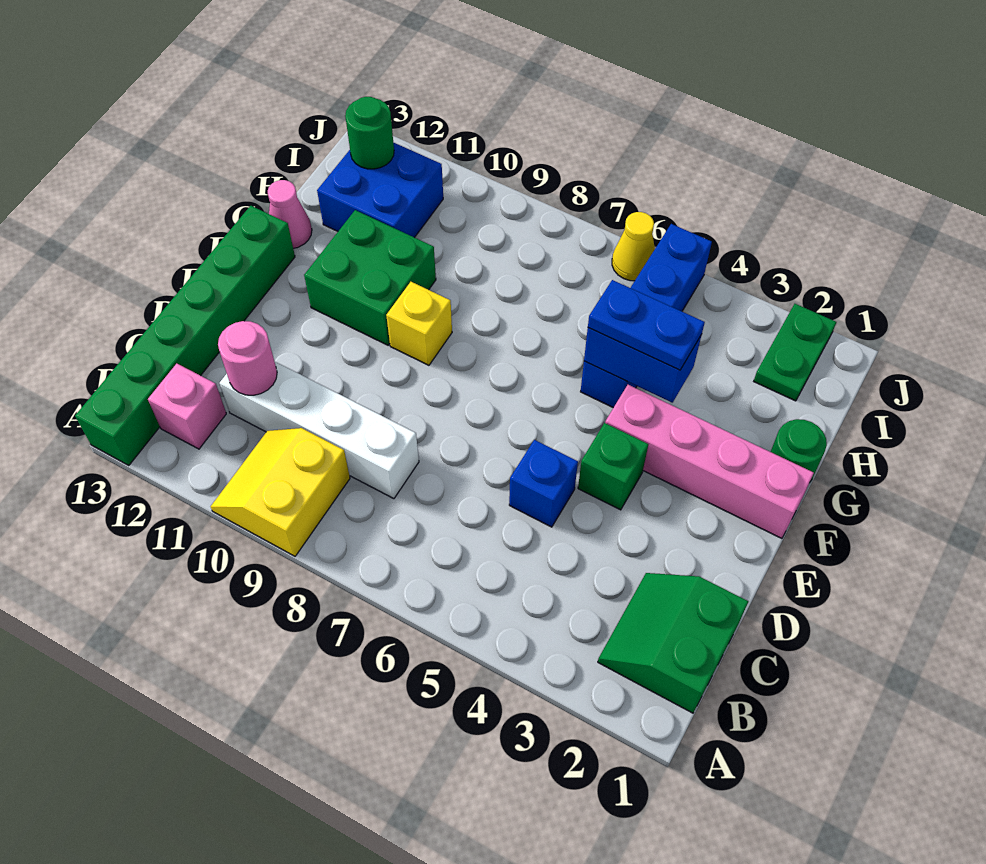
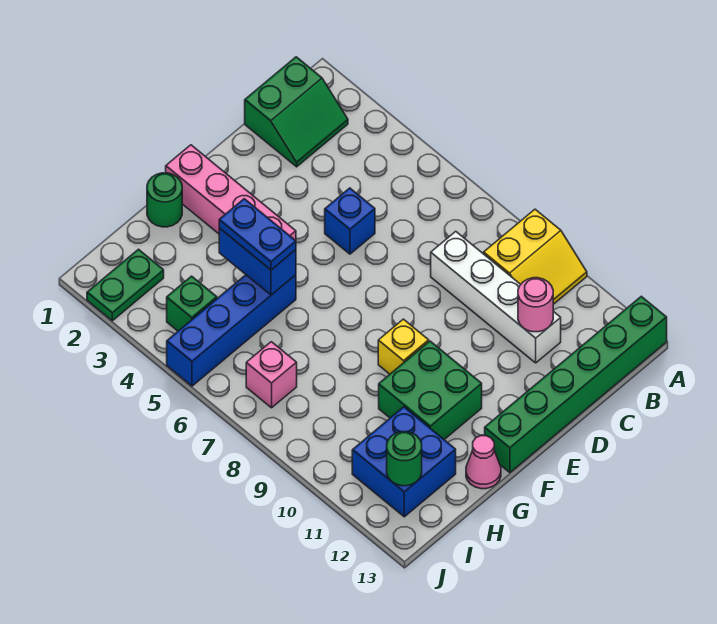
pink 1x1 brick [148,364,226,449] -> pink 1x1 brick moved to [246,342,297,408]
green 1x1 brick [578,423,648,510] -> green 1x1 brick moved to [167,276,217,331]
yellow 1x1 cone [612,212,655,281] -> none

